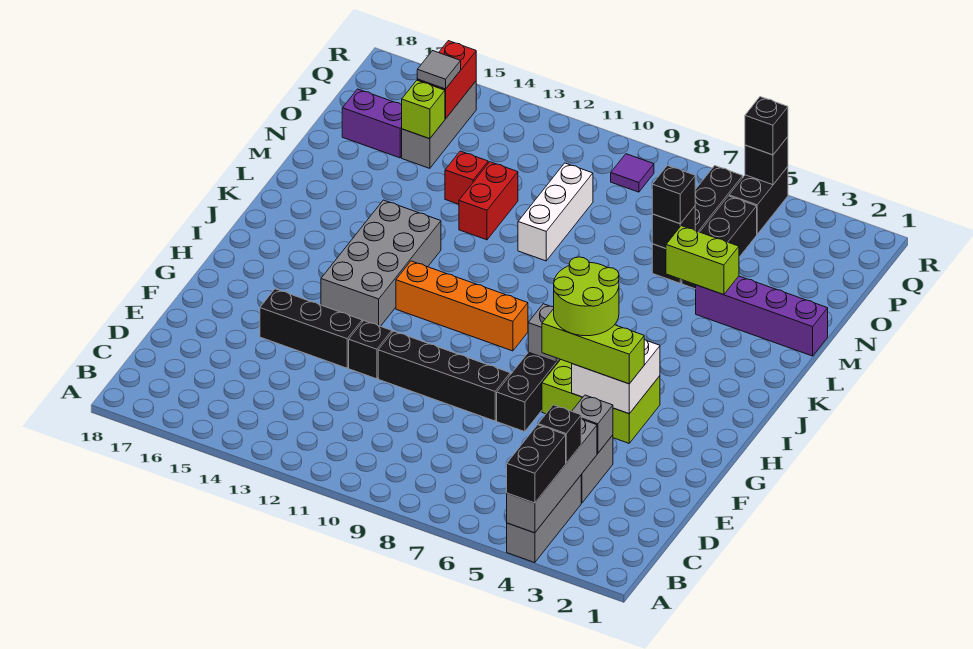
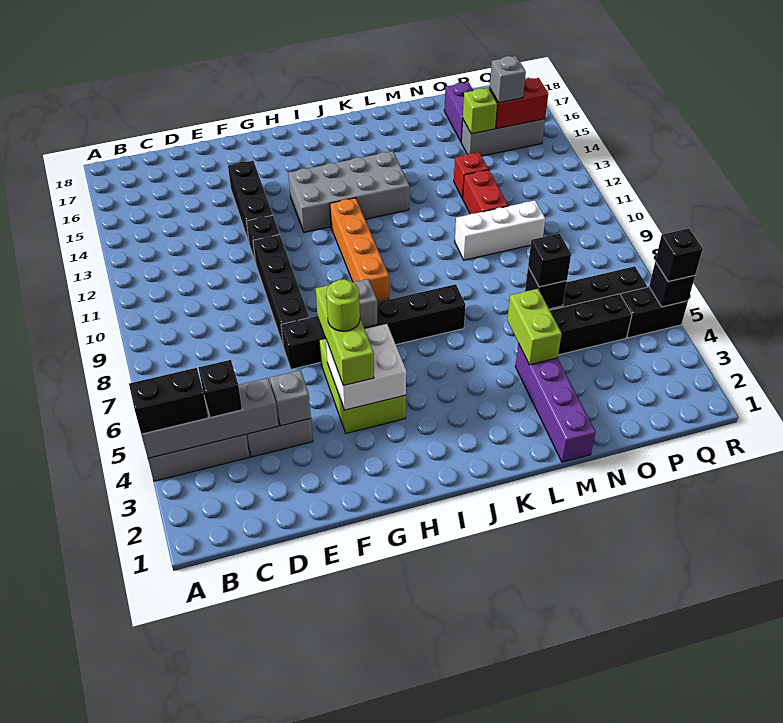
lime 2x2 round brick [554,257,619,336] -> lime 1x1 round brick [326,279,360,331]
red 1x2 brick [459,162,518,240] -> red 1x2 brick turned to [463,170,508,214]
grey 1x1 tile [417,51,461,89] -> grey 1x1 brick [490,56,526,103]
purple 1x1 tile [611,154,654,192] -> none

